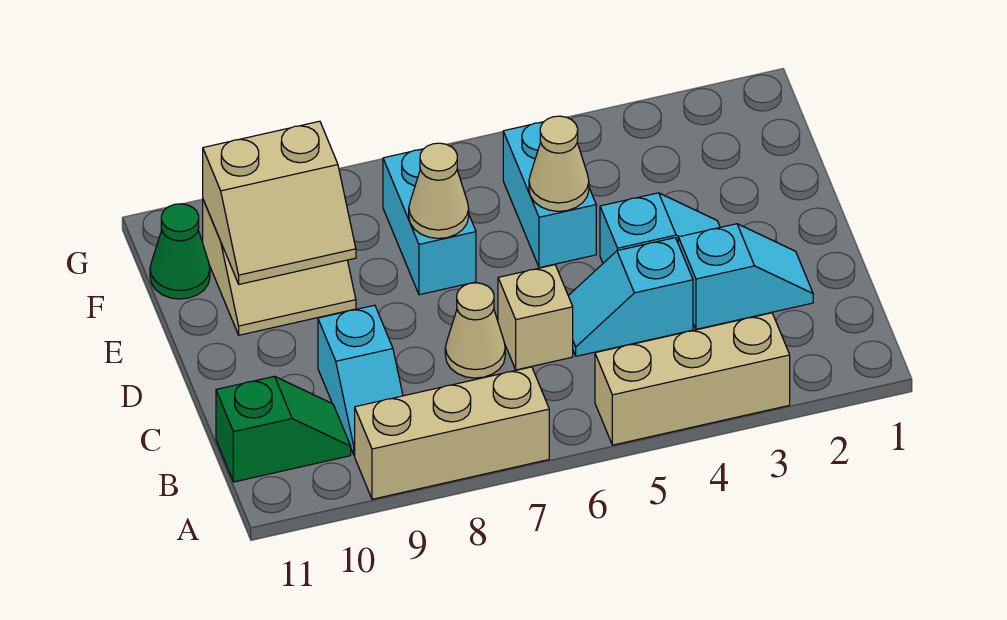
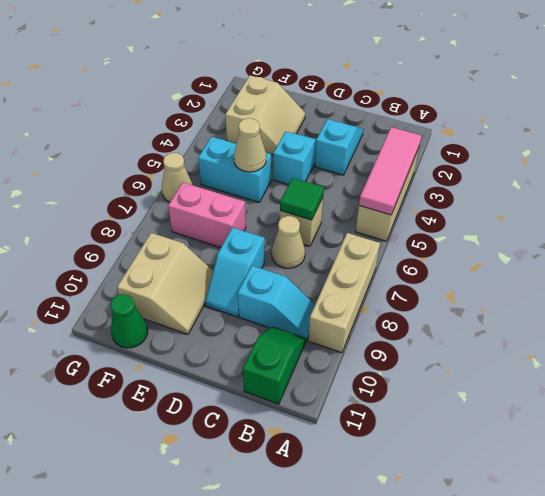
none -> pink 1x3 tile [359,127,422,215]
cyan 1x2 slope [568,238,693,356] -> cyan 1x2 slope moved to [205,228,265,317]
none -> green 1x1 tile [280,178,324,220]
cyan 1x2 brick [383,149,476,295] -> pink 1x2 brick [168,183,246,247]
tan 1x1 cone [409,143,469,238] -> tan 1x1 cone moved to [162,153,193,202]
tan 2x2 slope [203,121,356,284] -> tan 2x2 slope moved to [225,75,305,155]

